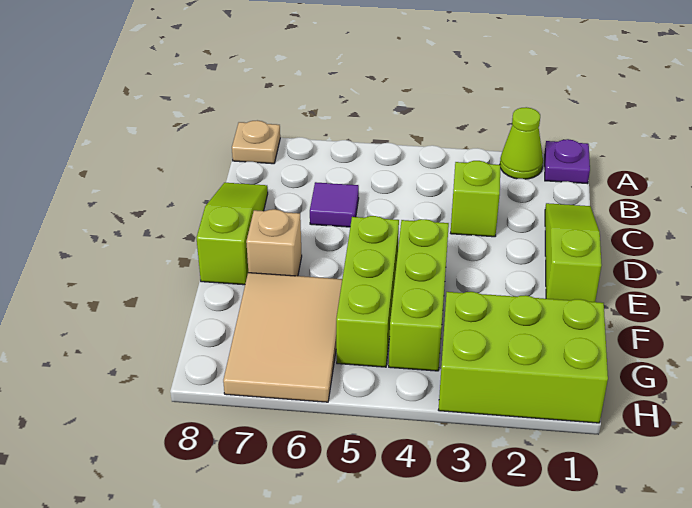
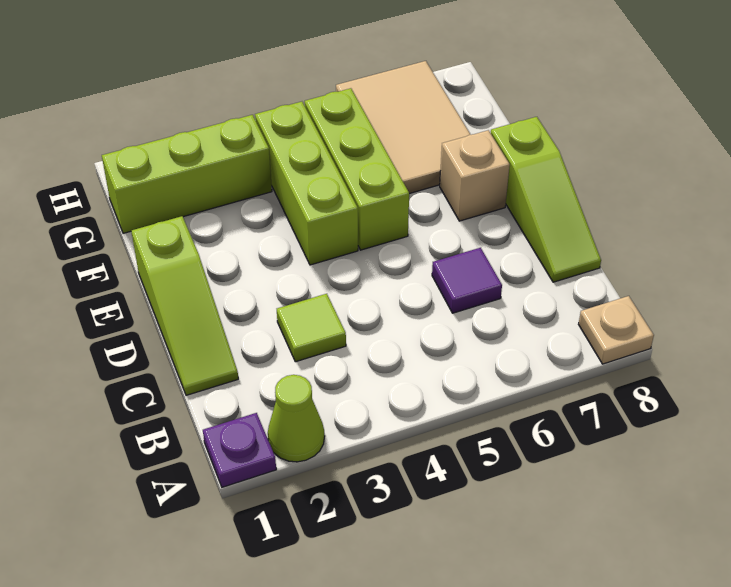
lime 1x1 brick [451,161,501,237] -> lime 1x1 tile [277,294,346,362]
lime 2x3 brick [439,292,608,423] -> lime 1x3 brick [102,115,272,233]

